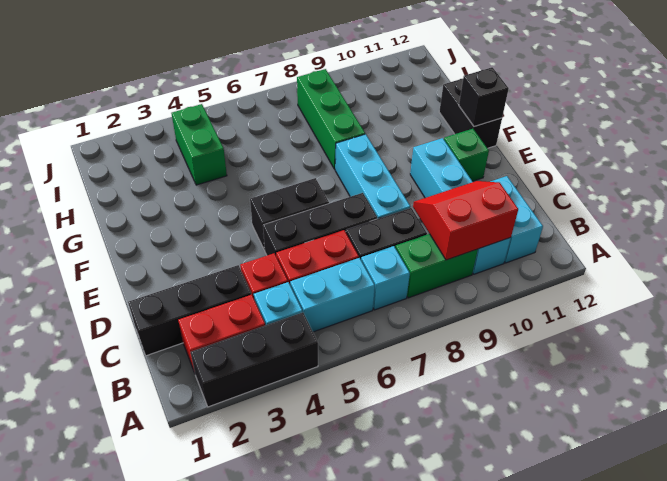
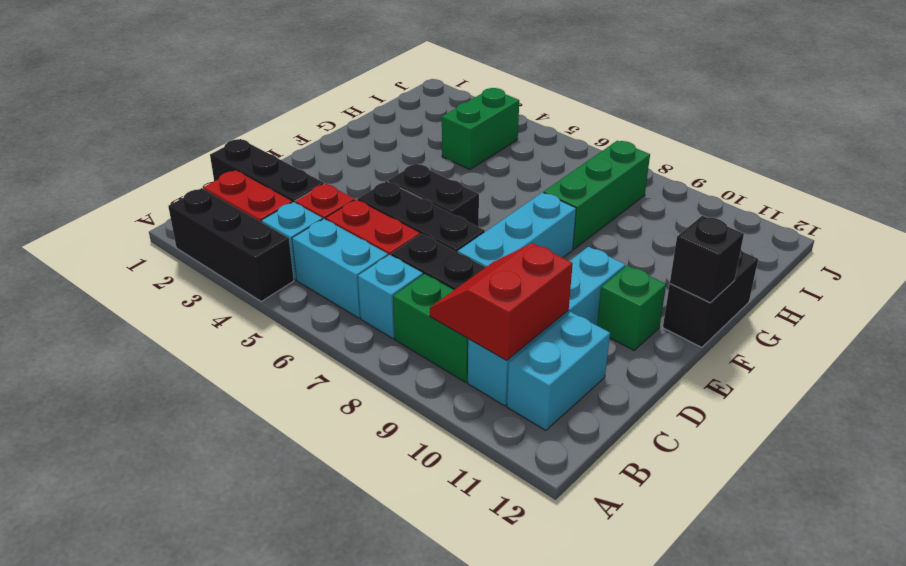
red 2x2 slope [413,181,518,260] -> red 2x2 slope turned to [430,243,573,360]

